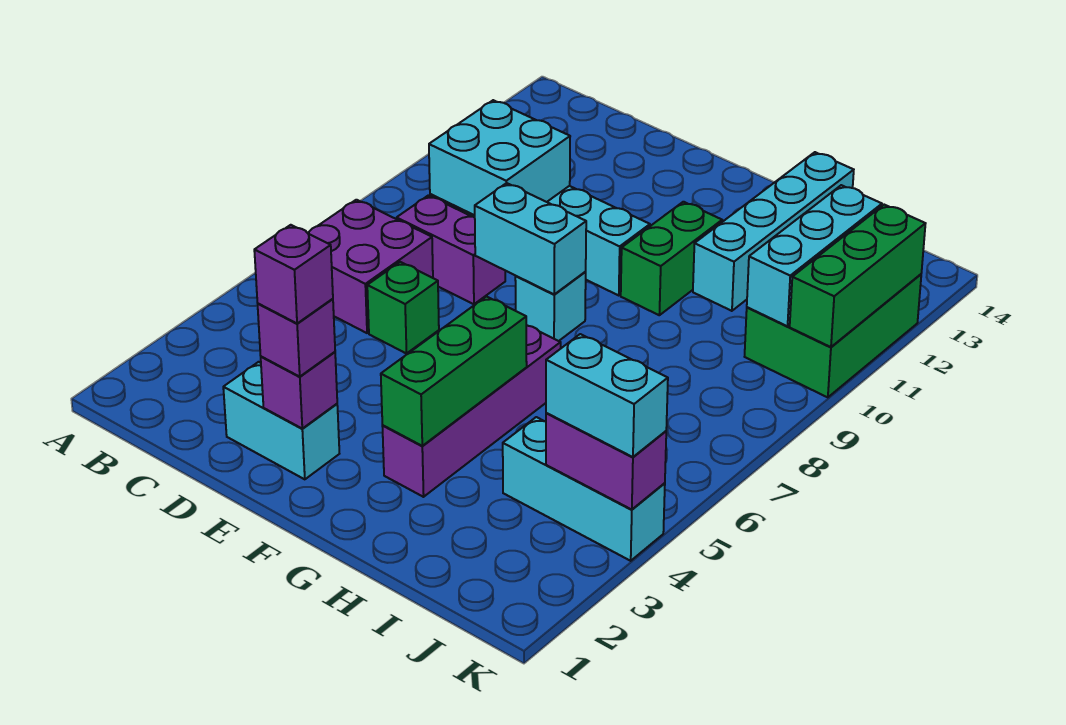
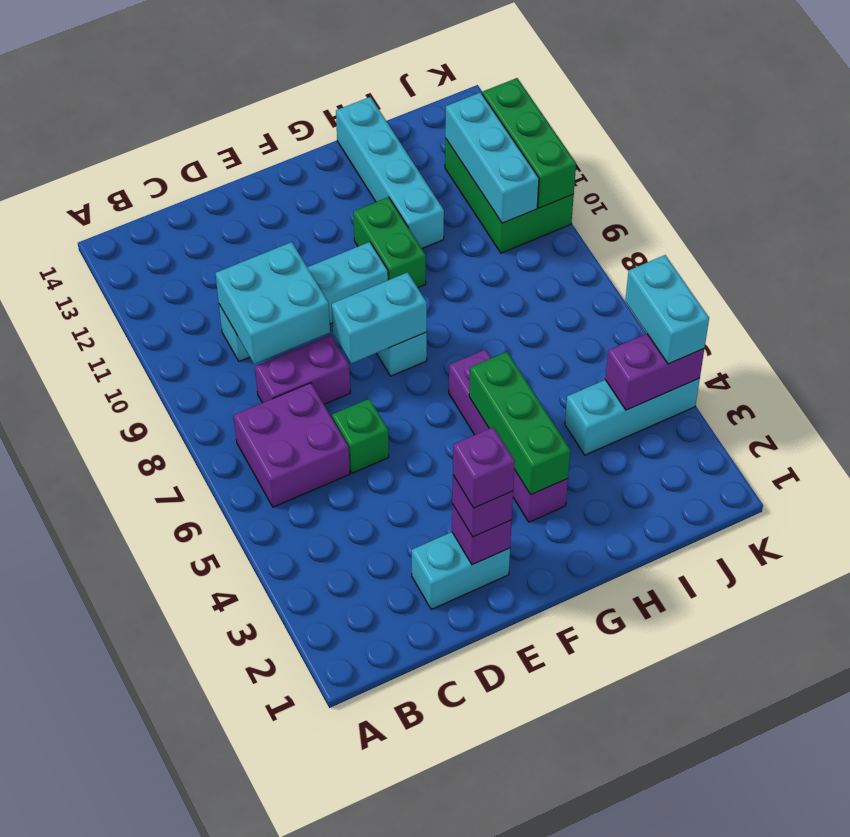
cyan 1x2 brick [546,334,668,457] -> cyan 1x2 brick turned to [625,255,709,364]

